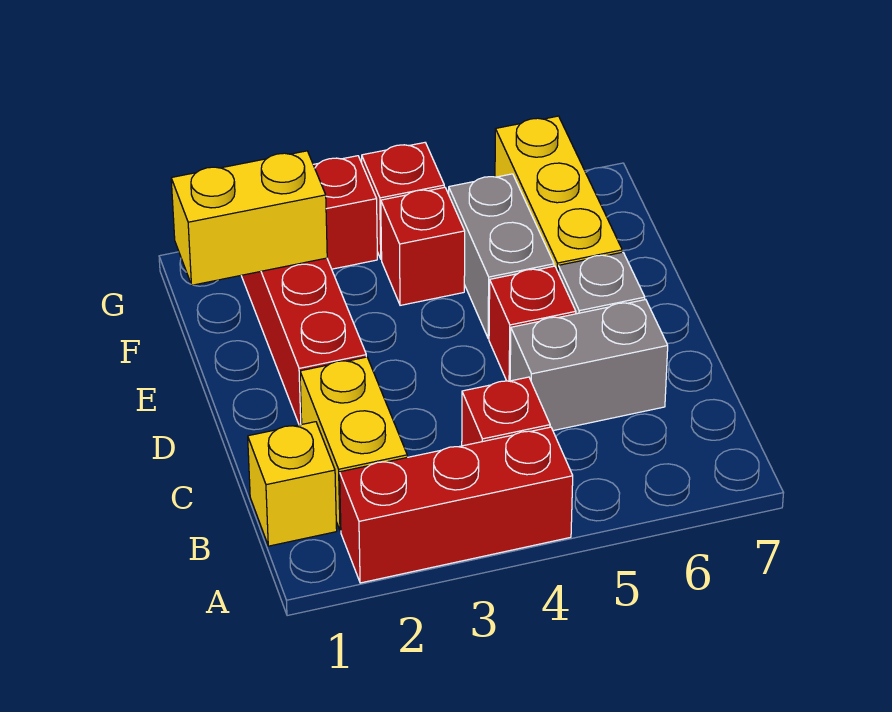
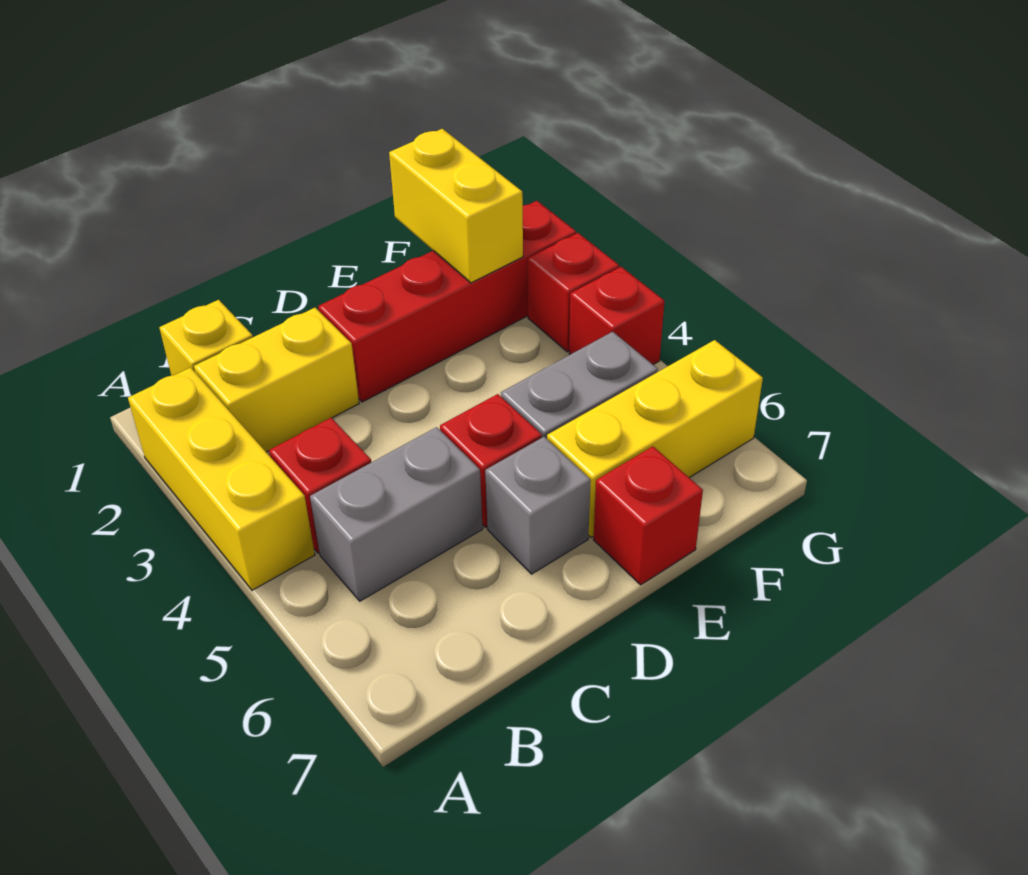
red 1x3 brick [340,427,573,583] -> yellow 1x3 brick [128,368,315,590]
grey 1x2 brick [510,300,668,431] -> grey 1x2 brick turned to [310,427,483,601]
red 1x1 brick [381,187,465,305] -> red 1x1 brick moved to [593,446,703,585]

